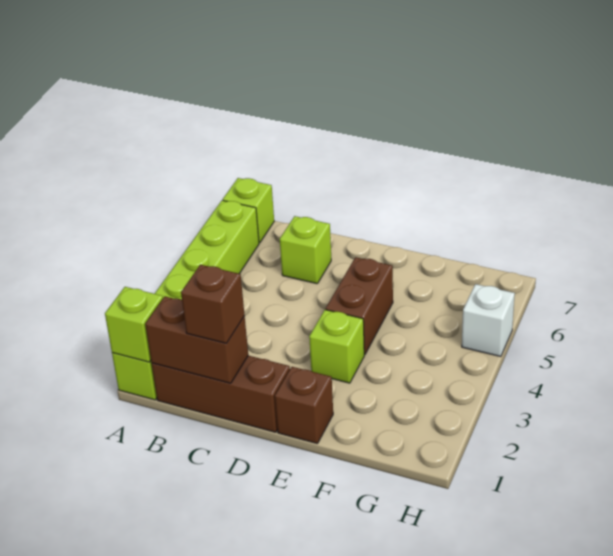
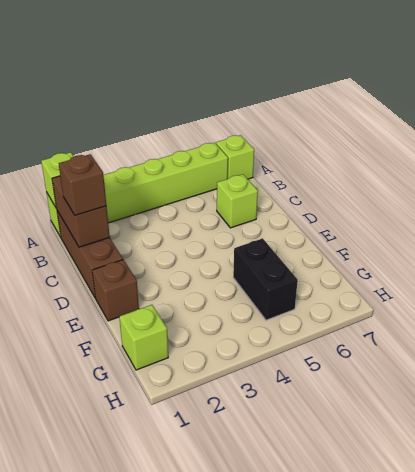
lime 1x1 brick [309,309,364,383] -> lime 1x1 brick moved to [119,305,168,370]
brown 1x2 brick [326,257,393,355] -> none
none -> black 1x2 brick [233,238,298,320]
white 1x1 brick [462,284,515,357] -> none

